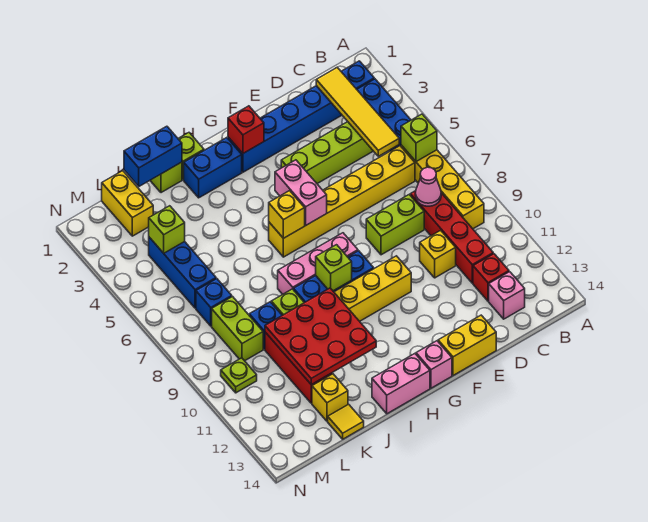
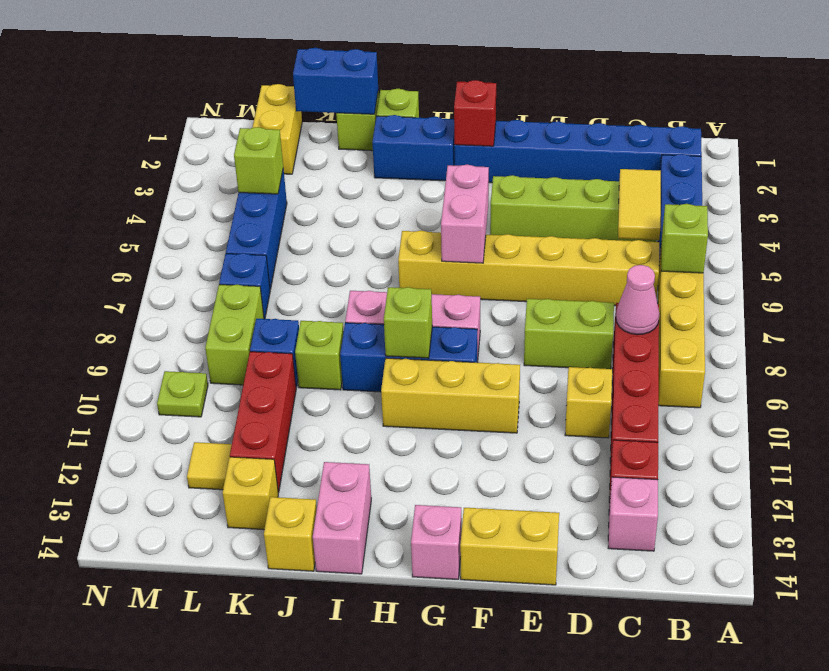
yellow 1x4 tile [316,67,399,156] -> yellow 1x2 tile [618,169,661,240]
yellow 1x1 brick [269,191,305,238] -> yellow 1x1 brick moved to [264,497,317,571]
pink 1x2 brick [372,354,430,414] -> pink 1x2 brick turned to [313,462,371,574]
red 3x3 plate [265,288,376,385] -> none
yellow 1x1 tile [328,404,364,439] -> yellow 1x1 tile moved to [187,442,232,490]

